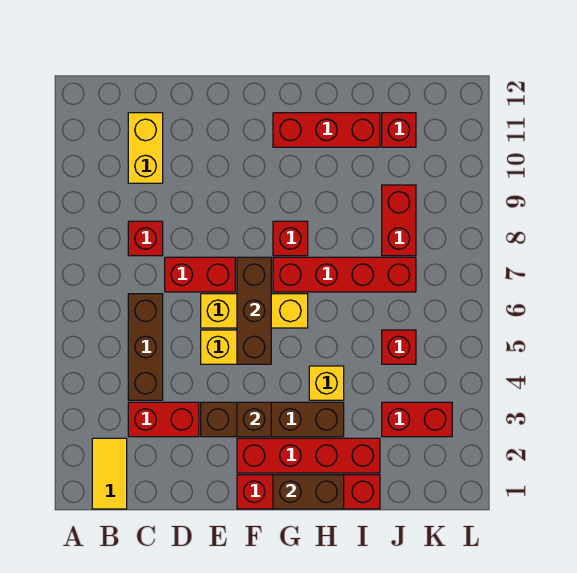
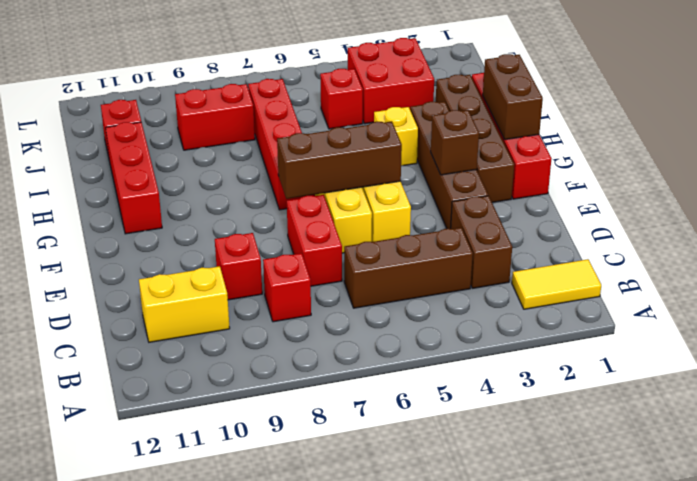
red 1x2 brick [128,402,199,437] -> brown 1x2 brick [451,196,512,288]
red 1x4 brick [237,438,380,473] -> brown 1x4 brick [436,75,514,202]
red 1x1 brick [273,221,308,256] -> red 1x1 brick moved to [215,233,262,300]
red 1x2 brick [382,402,452,437] -> red 2x2 brick [348,38,434,124]

